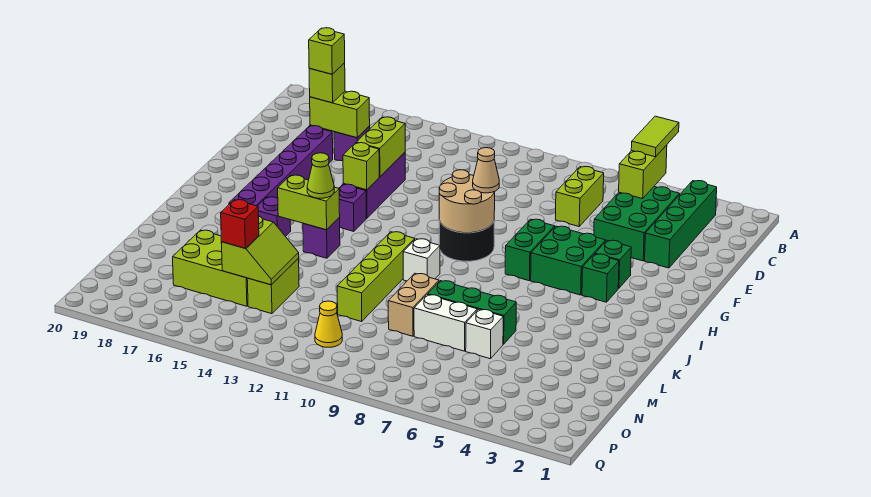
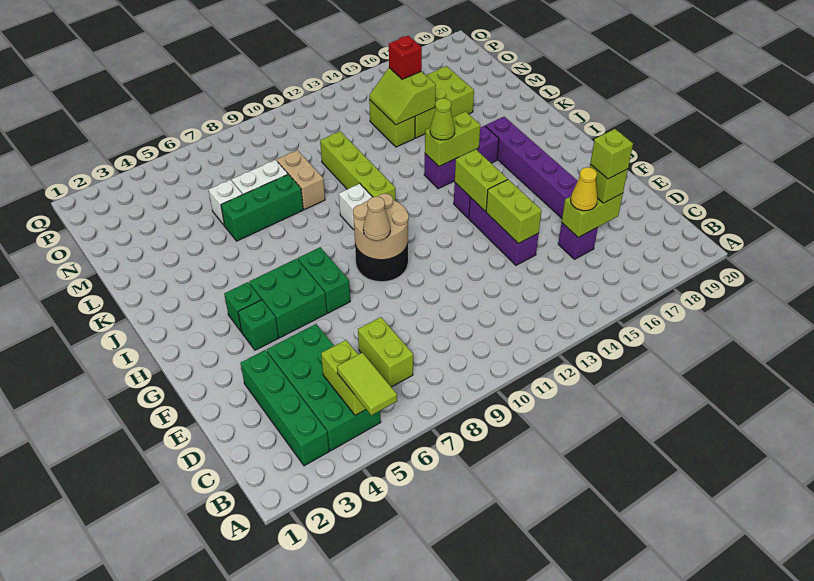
green 2x3 brick [594,187,680,261] -> green 2x4 brick [267,324,381,451]
lime 1x1 brick [343,143,379,190] -> lime 1x2 brick [455,149,508,211]
yellow 1x1 cone [315,301,342,347] -> yellow 1x1 cone moved to [571,167,598,211]

